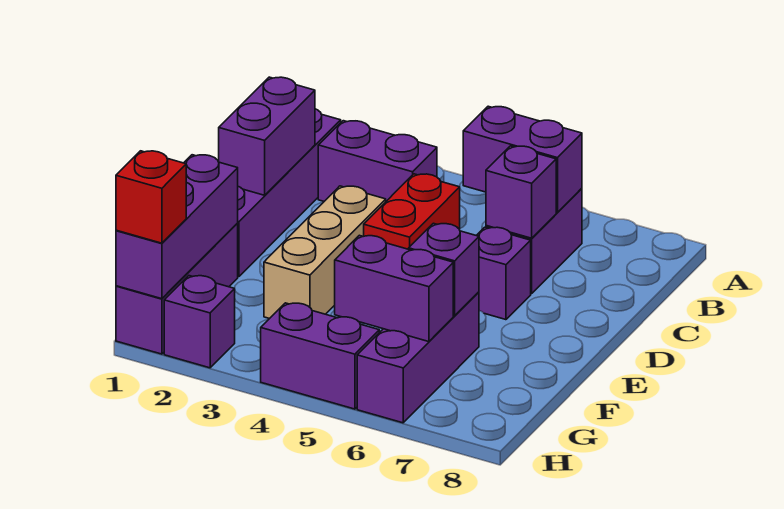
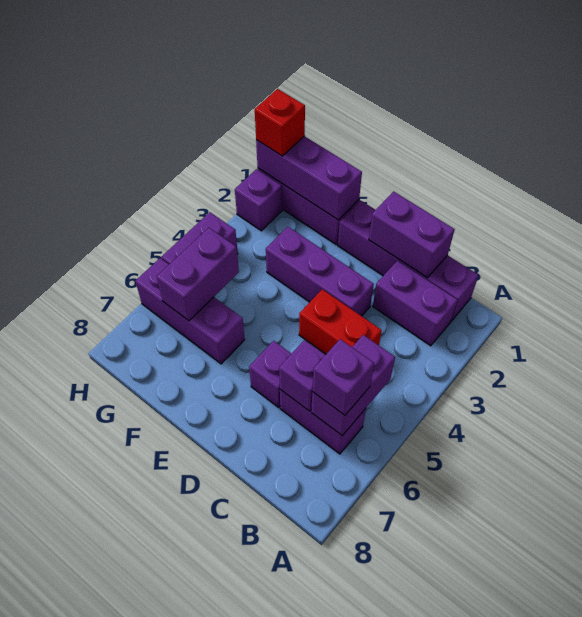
purple 1x2 brick [318,121,437,201] -> purple 1x2 brick turned to [373,261,457,346]
tan 1x3 brick [264,186,386,319] -> purple 1x3 brick [266,227,374,316]
purple 1x1 brick [409,223,479,316] -> purple 1x1 brick moved to [312,339,374,415]

